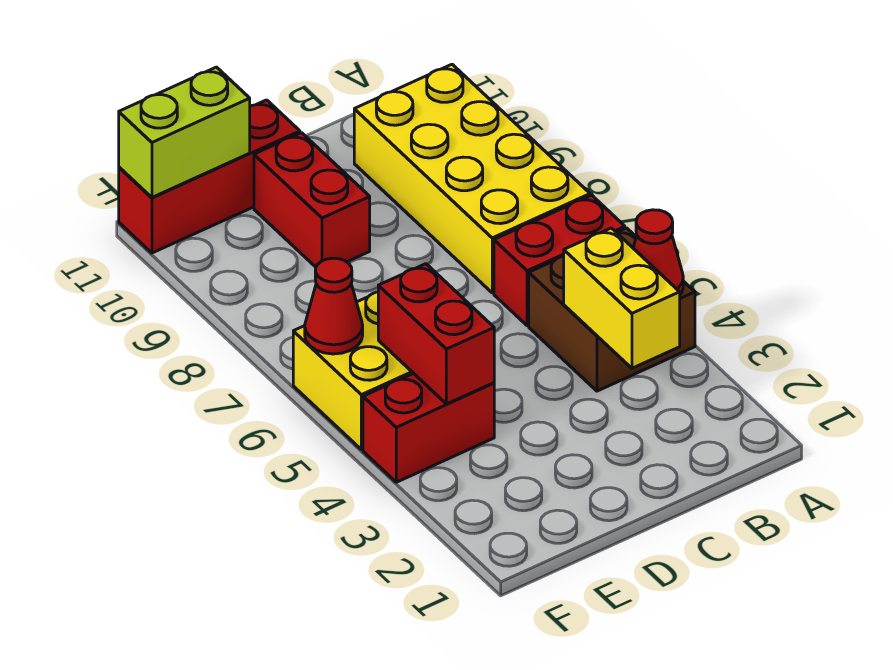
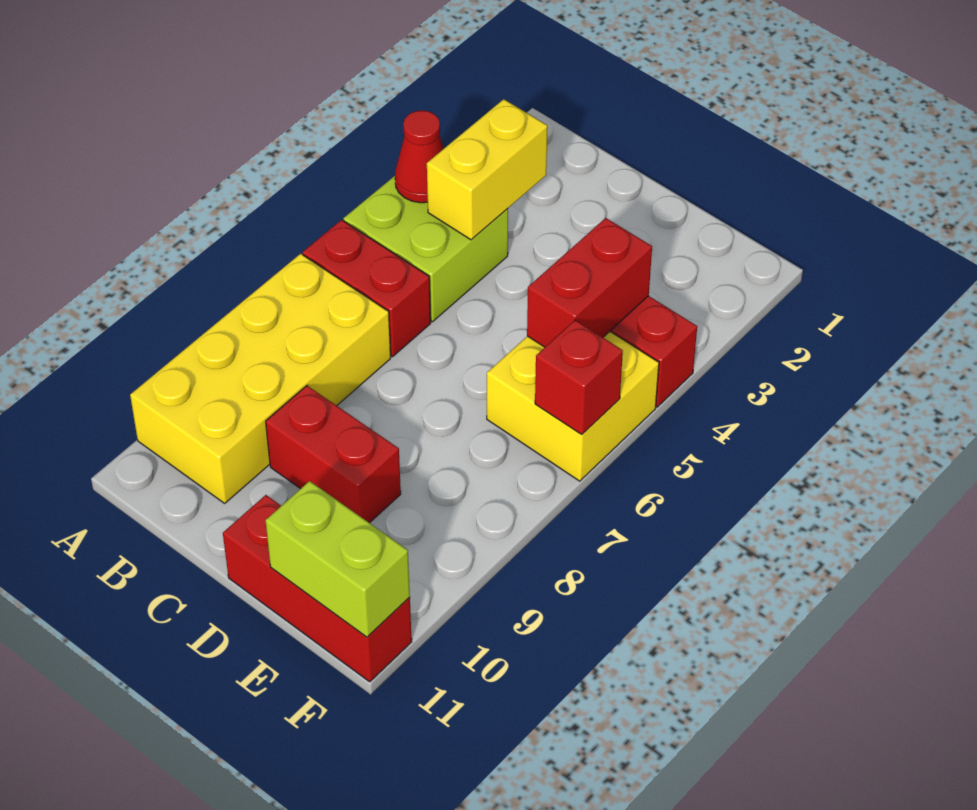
brown 2x2 brick [529,228,695,391] -> lime 2x2 brick [344,176,508,322]
red 1x2 brick [254,133,370,267] -> red 1x2 brick turned to [266,386,401,523]
red 1x1 cone [305,258,363,354] -> red 1x1 brick [535,320,623,434]

